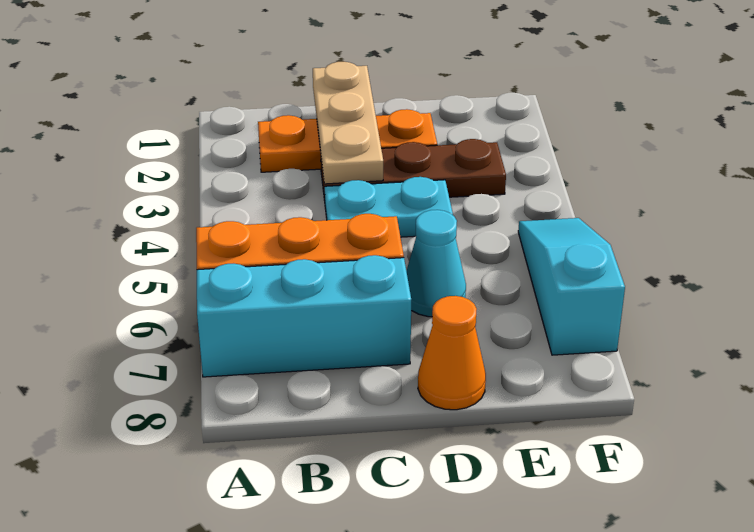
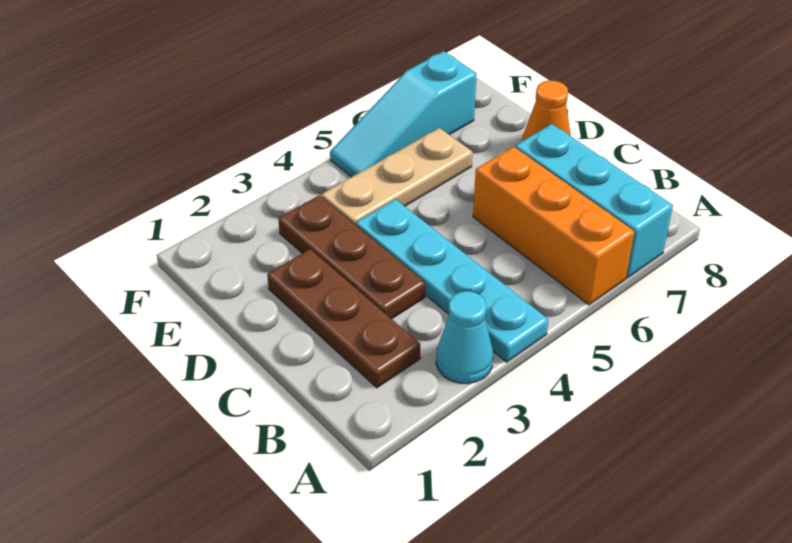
orange 1x3 plate [258,109,437,172] -> brown 1x3 plate [267,249,420,388]
tan 1x3 plate [313,62,383,184] -> tan 1x3 plate moved to [321,128,473,225]
cyan 1x2 plate [325,177,453,237] -> cyan 1x4 plate [356,199,548,362]
cyan 1x1 cone [407,210,466,317] -> cyan 1x1 cone moved to [436,291,493,384]

